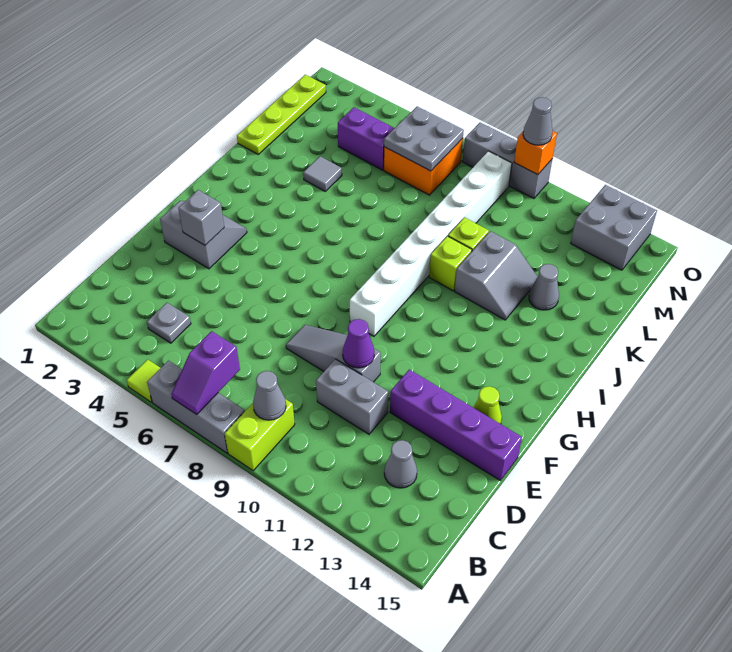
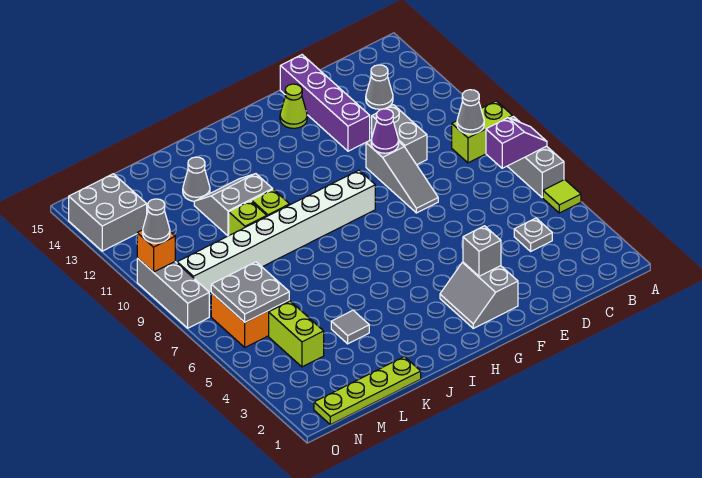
purple 1x2 brick [338,107,394,170] -> lime 1x2 brick [269,301,324,367]

